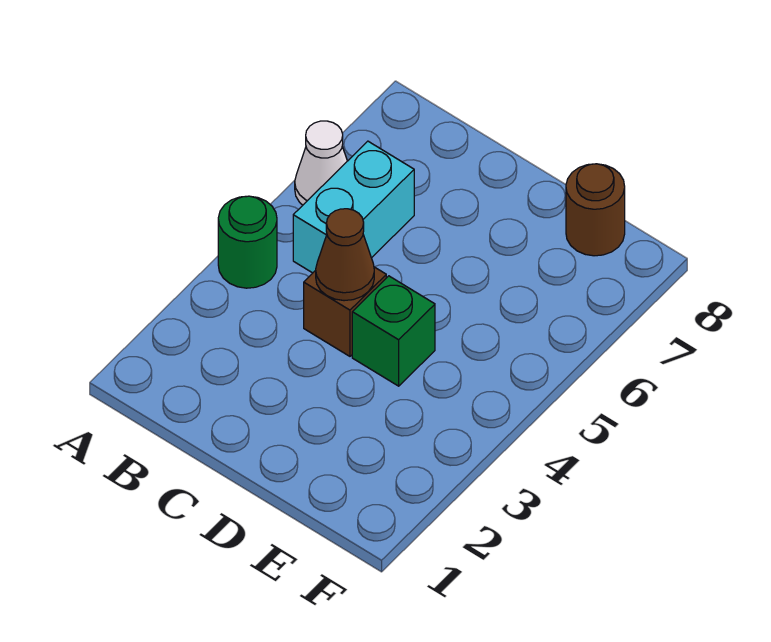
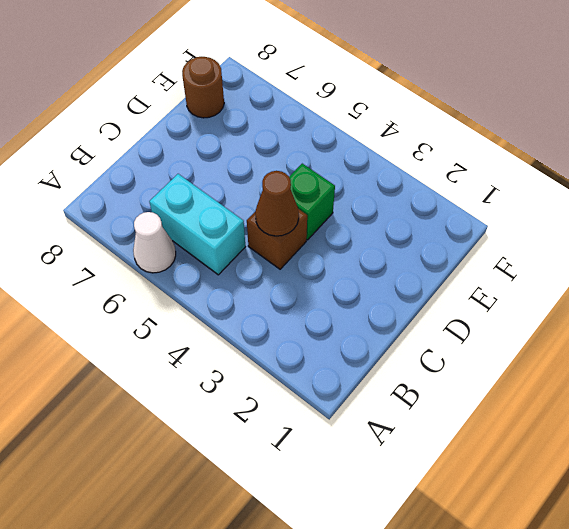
green 1x1 round brick [218,196,277,288] -> none

